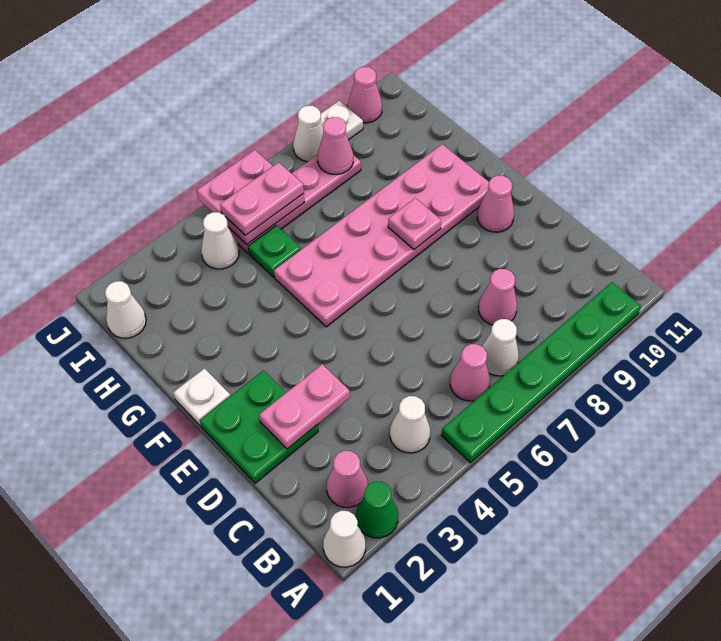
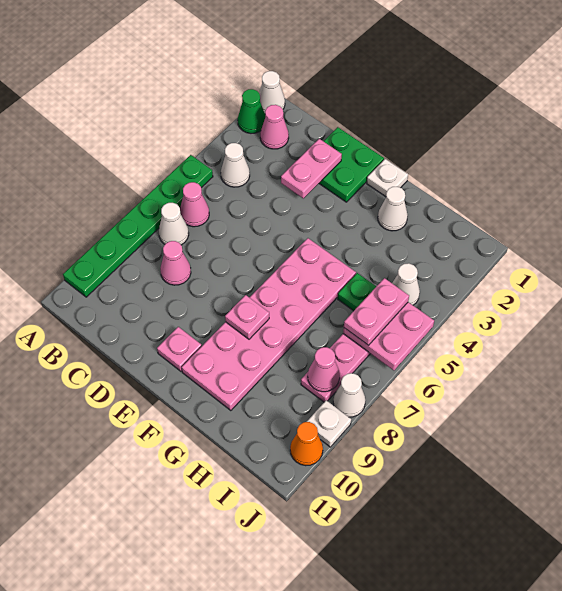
pink 1x1 cone [477,175,514,232] -> pink 1x1 plate [157,327,202,371]
white 1x1 cone [105,281,146,338] -> white 1x1 cone moved to [378,186,408,231]
pink 1x1 cone [348,67,382,123] -> orange 1x1 cone [290,422,323,466]

